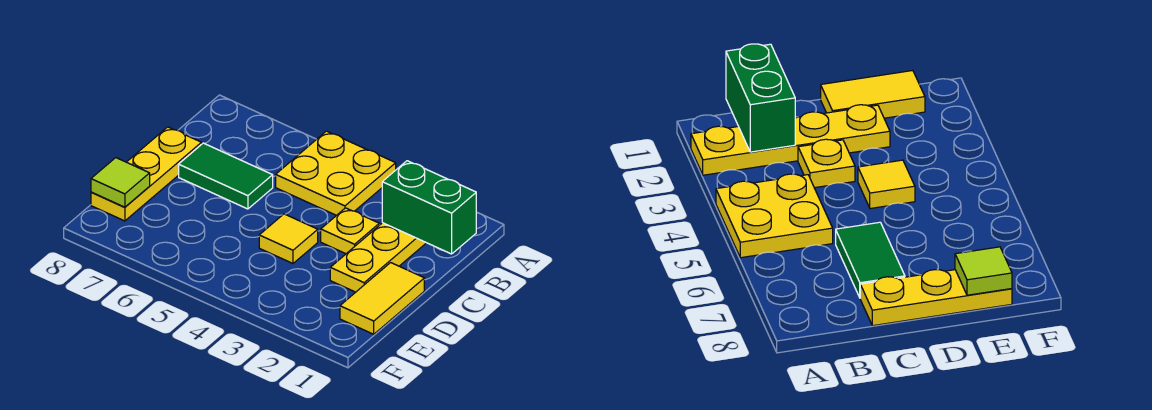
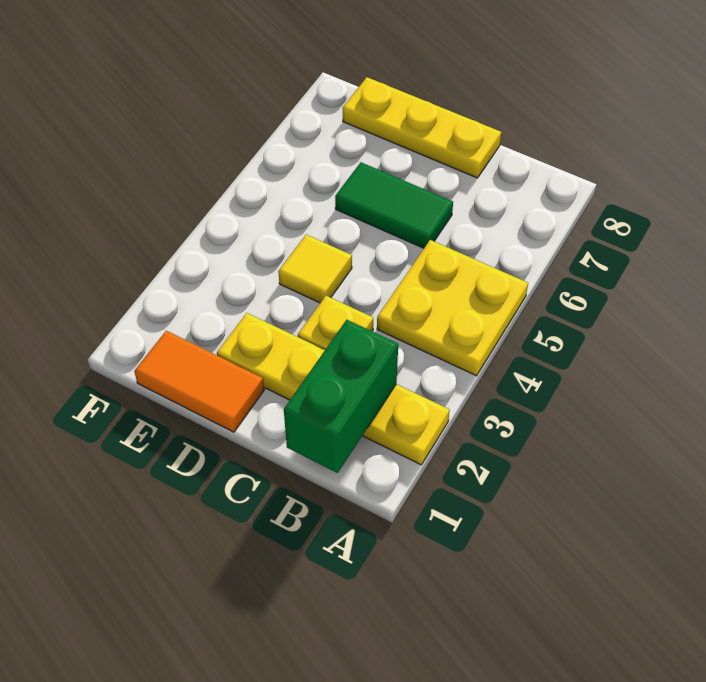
green 1x2 tile [179,143,273,209] -> green 1x2 tile turned to [335,162,453,248]
yellow 1x2 tile [340,263,424,334] -> orange 1x2 tile [134,331,264,432]
lime 1x1 tile [91,158,150,207] -> none

